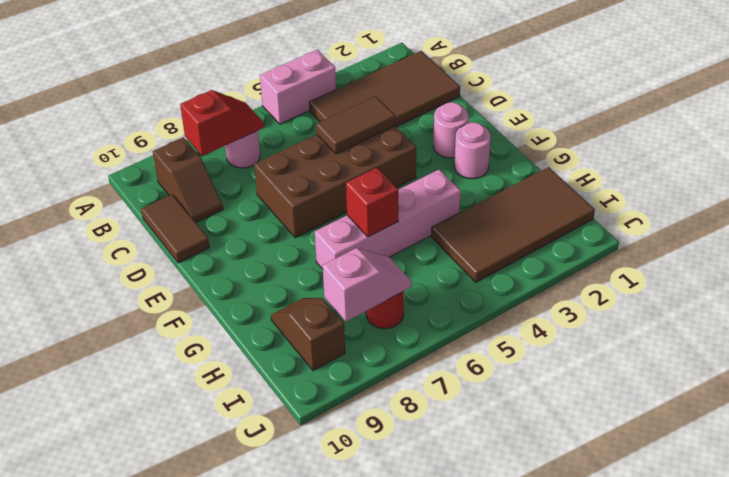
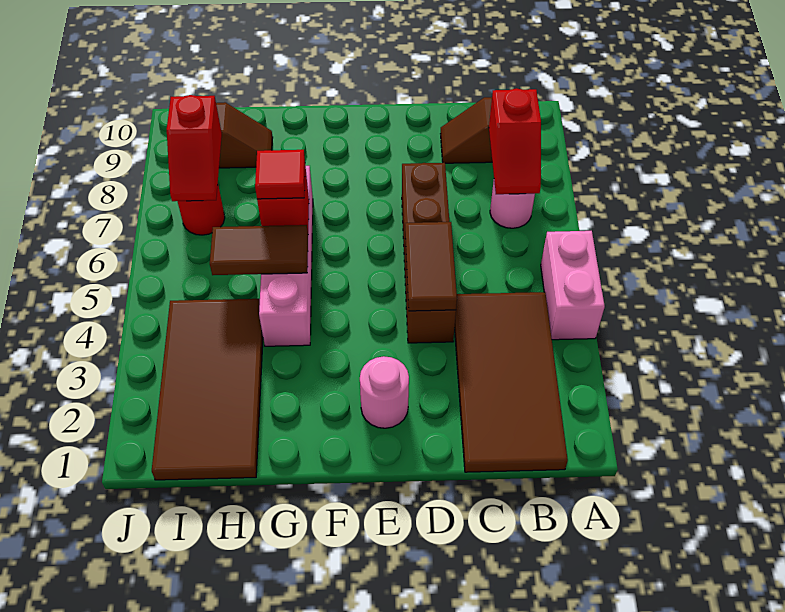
brown 1x2 tile [141,195,210,263] -> brown 1x2 tile moved to [210,225,308,275]
brown 2x4 brick [254,126,416,238] -> brown 1x4 brick [402,163,456,343]
pink 1x1 round brick [454,122,491,179] -> none
none -> red 1x1 tile [255,150,305,199]
pink 1x2 slope [323,248,412,322] -> red 1x2 slope [167,95,222,201]

